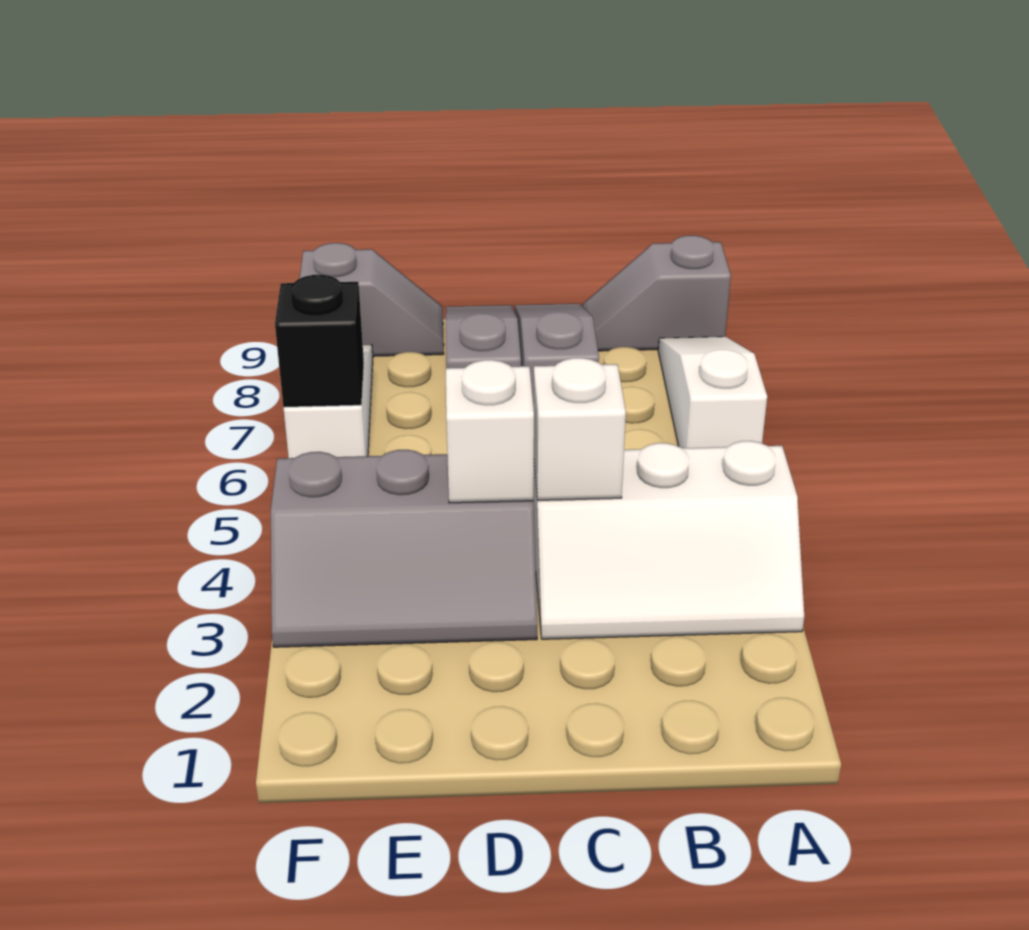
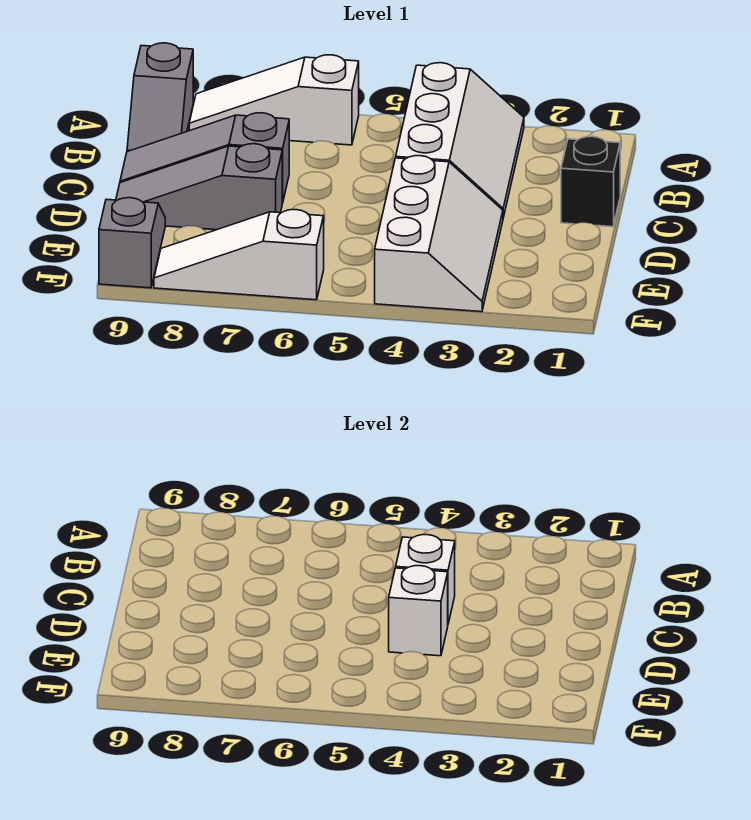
grey 2x3 slope [271,450,537,647] -> white 2x3 slope [375,156,503,312]
black 1x1 brick [275,275,364,407] -> black 1x1 brick moved to [561,136,620,227]

